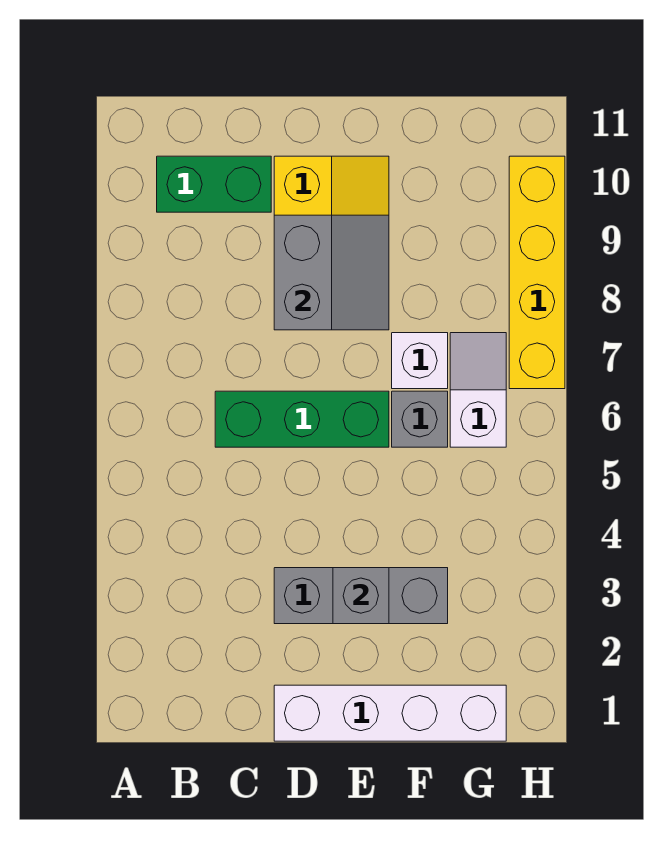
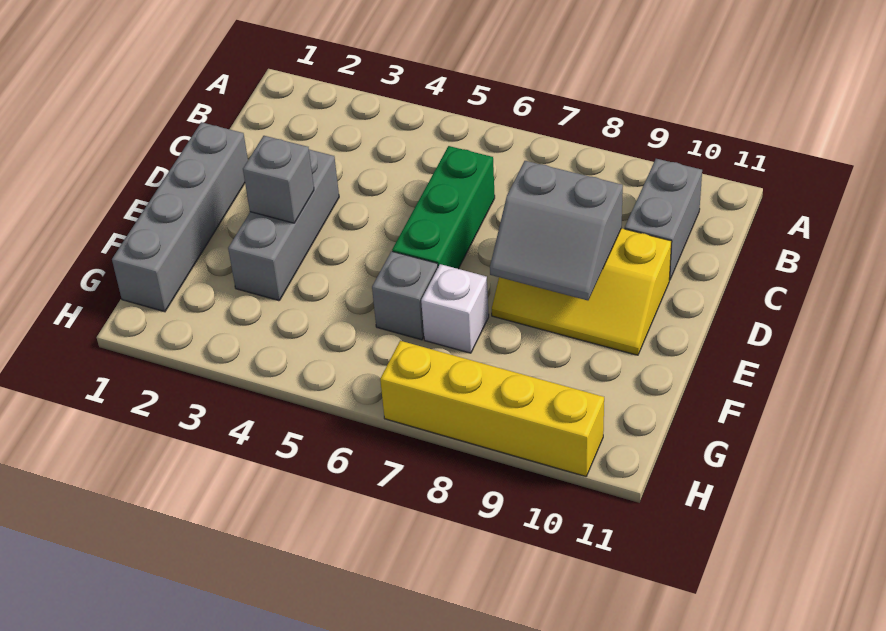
green 1x2 brick [157,156,271,212] -> grey 1x2 brick [625,159,702,280]
white 1x4 brick [274,685,506,741] -> grey 1x4 brick [112,122,248,312]
white 1x2 slope [450,333,506,447] -> none

